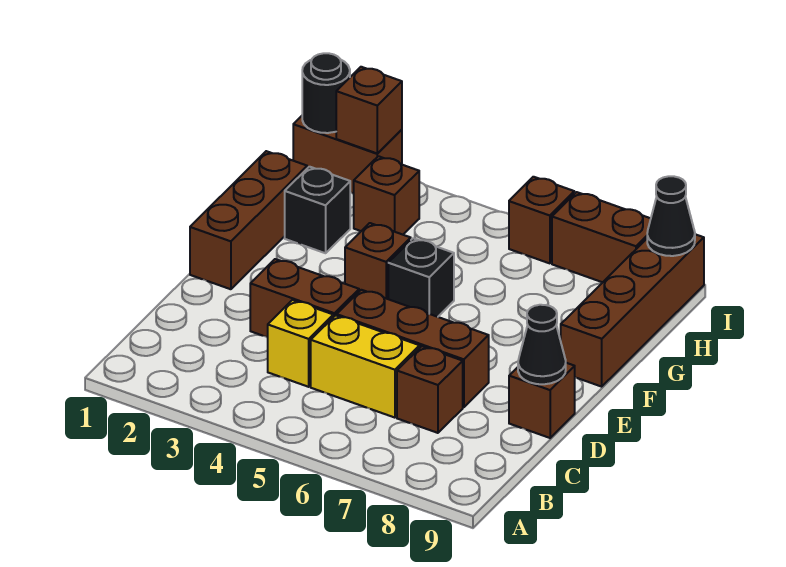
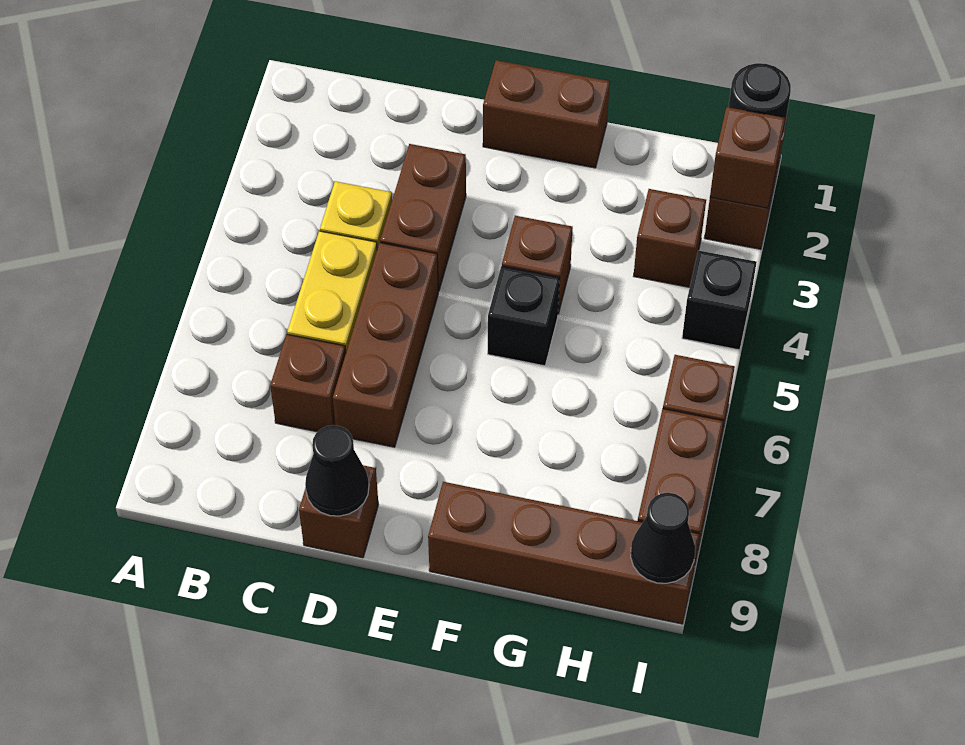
brown 1x3 brick [190,151,307,289] -> brown 1x2 brick [483,60,610,168]
black 1x1 brick [285,167,350,253] -> black 1x1 brick moved to [682,250,757,350]

